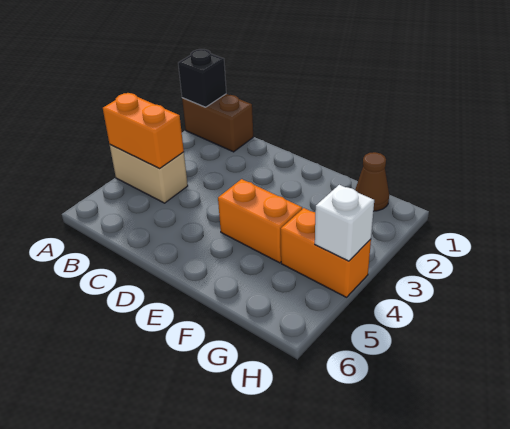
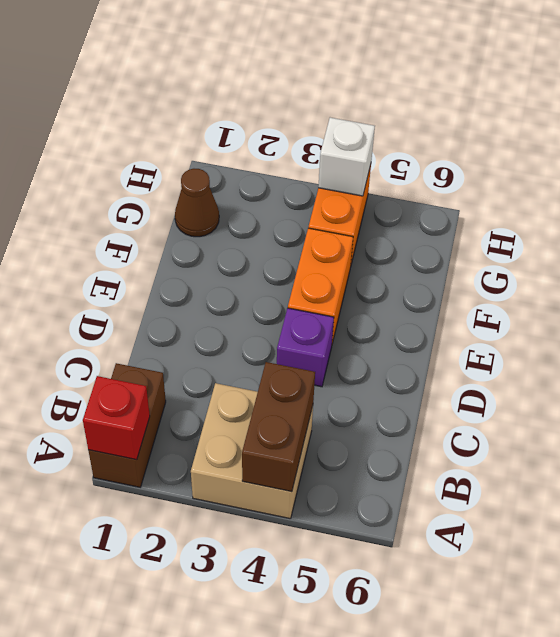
black 1x1 brick [178,49,226,107] -> red 1x1 brick [83,376,150,460]
tan 1x2 brick [110,145,188,203] -> tan 2x2 brick [191,383,313,519]
orange 1x2 brick [103,93,184,169] -> brown 1x2 brick [242,362,315,492]
none -> purple 1x1 brick [277,308,334,387]

